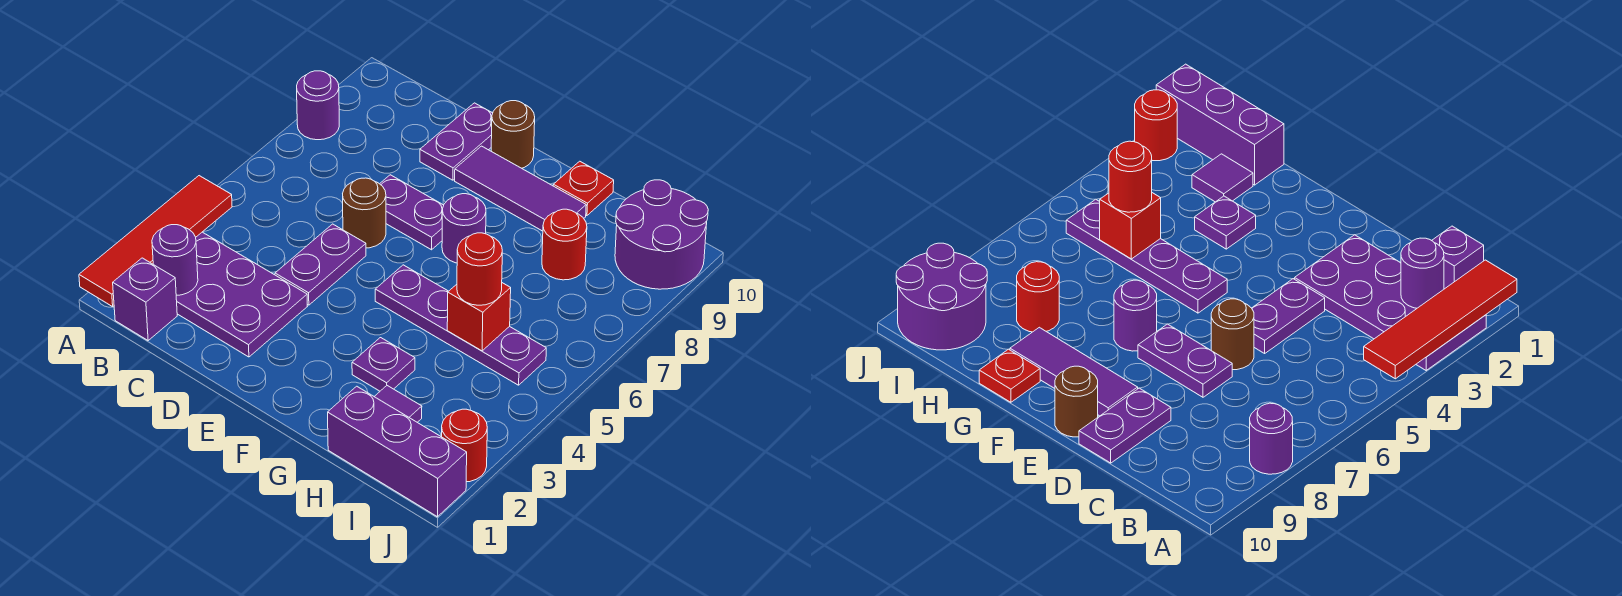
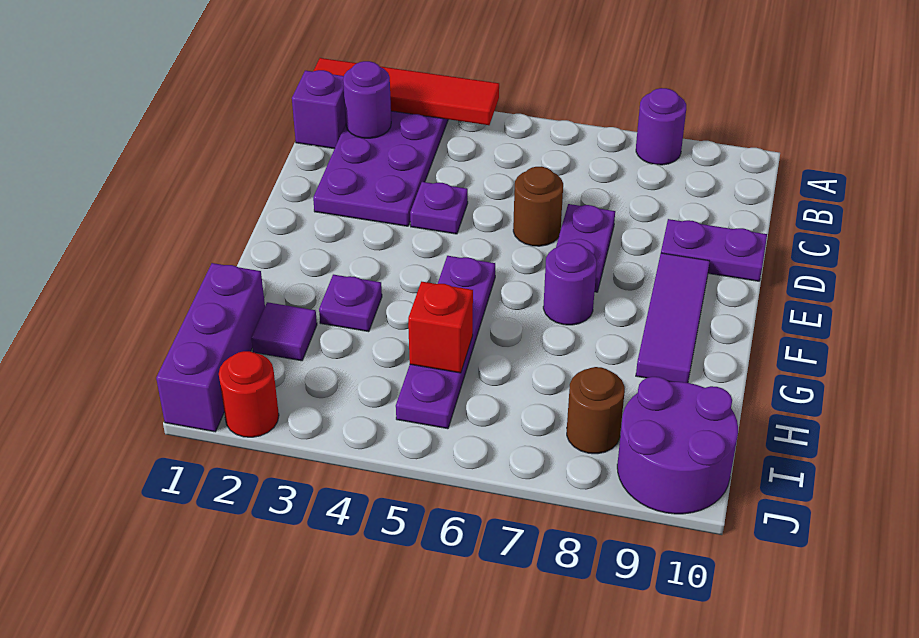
purple 1x2 plate [275,224,366,305] -> purple 1x1 plate [410,182,468,234]
brown 1x1 round brick [491,101,535,168] -> brown 1x1 round brick moved to [567,367,625,454]
red 1x1 plate [553,161,614,216] -> none
red 1x1 round brick [457,233,502,305] -> none
red 1x1 round brick [542,209,587,280] -> none

